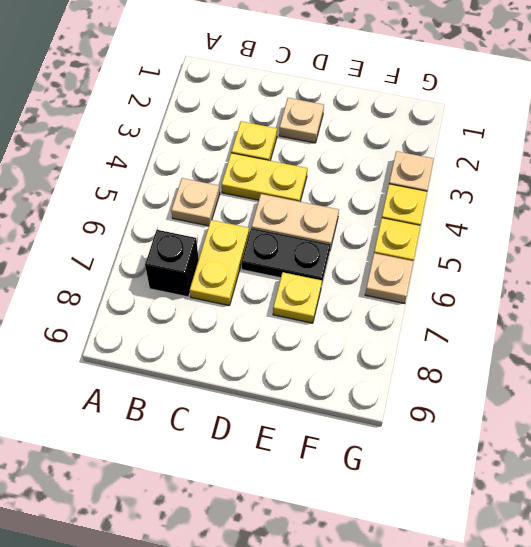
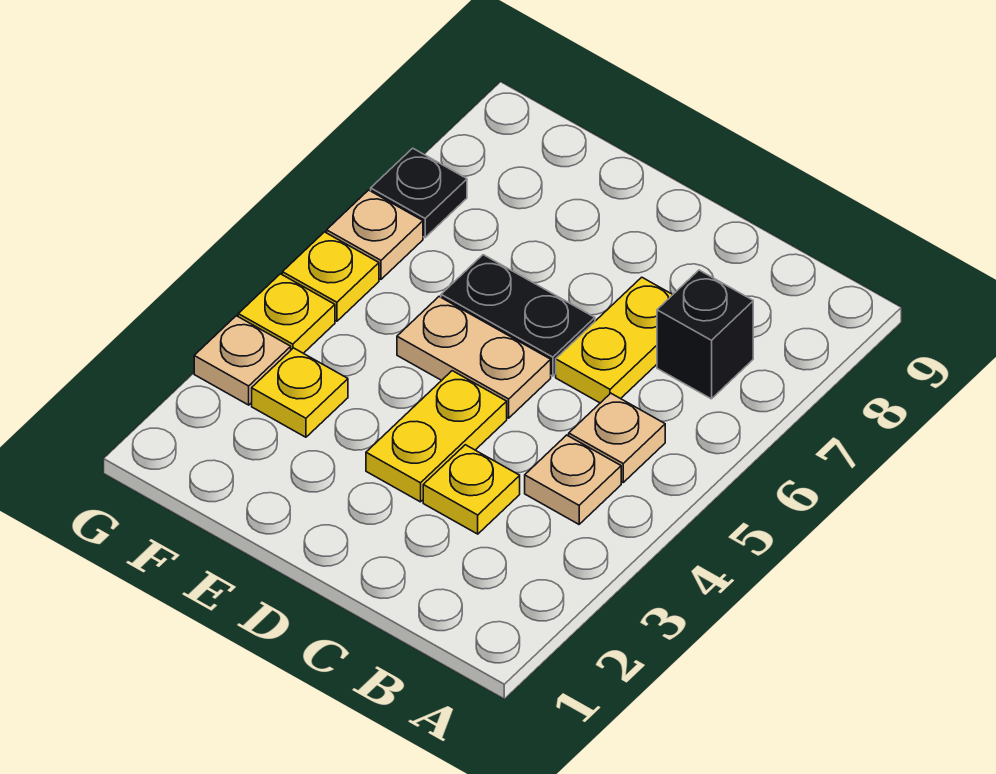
yellow 1x2 plate [222,153,307,202] -> yellow 1x2 plate turned to [366,371,507,502]
tan 1x1 plate [279,98,324,143] -> tan 1x1 plate moved to [525,435,621,524]
yellow 1x1 plate [273,272,322,323] -> yellow 1x1 plate moved to [252,348,348,437]
none -> black 1x1 plate [371,148,467,237]

